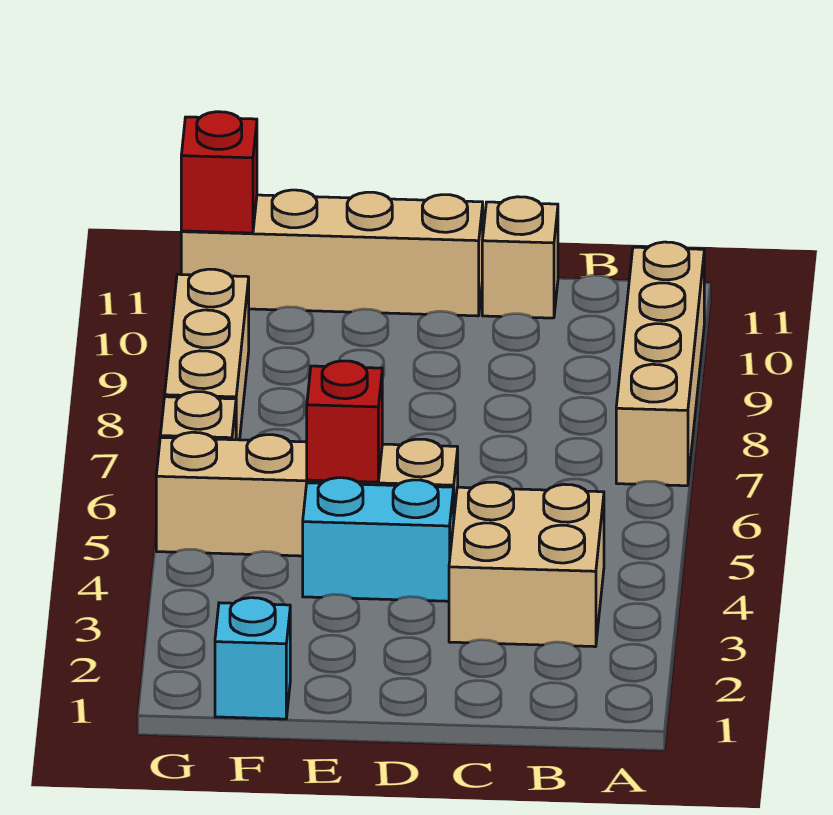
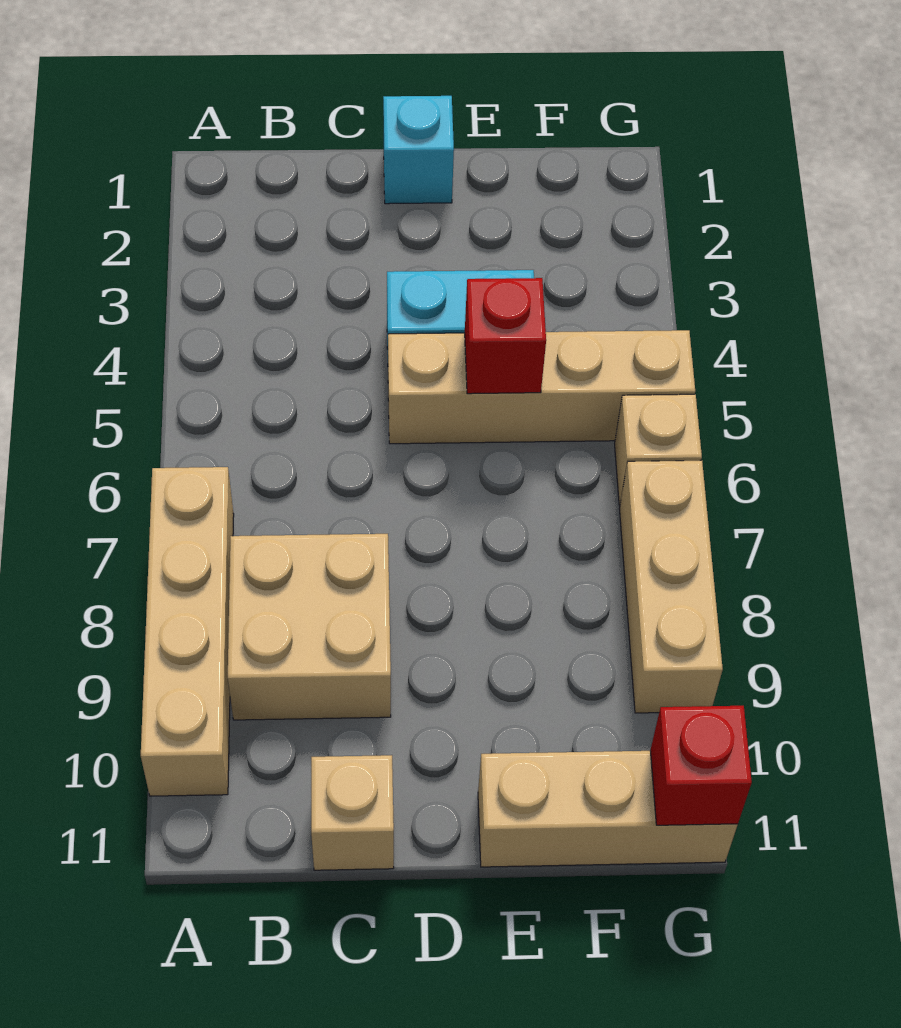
tan 2x2 brick [449,482,604,647] -> tan 2x2 brick moved to [228,534,391,720]
tan 1x4 brick [181,190,483,316] -> tan 1x3 brick [478,751,738,867]
cyan 1x1 brick [215,598,290,719] -> cyan 1x1 brick moved to [383,96,454,204]

